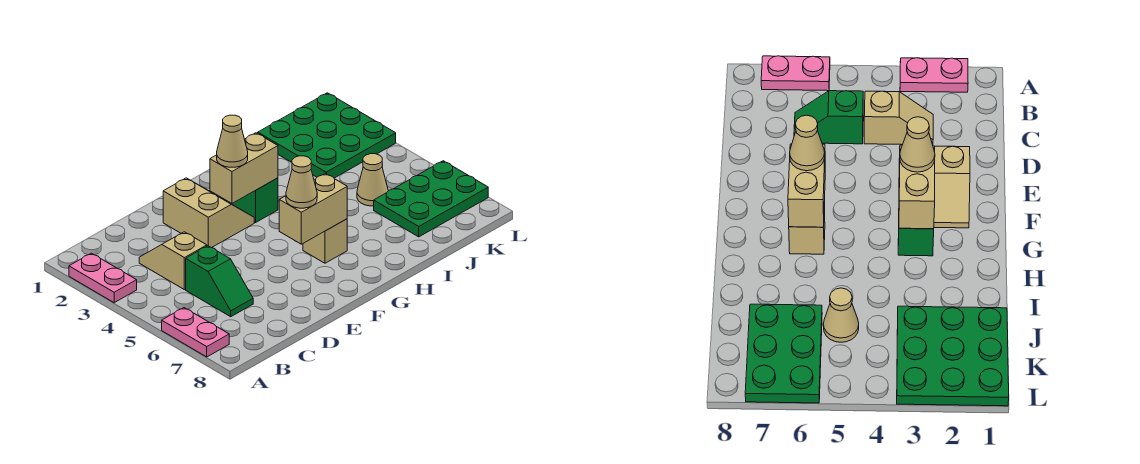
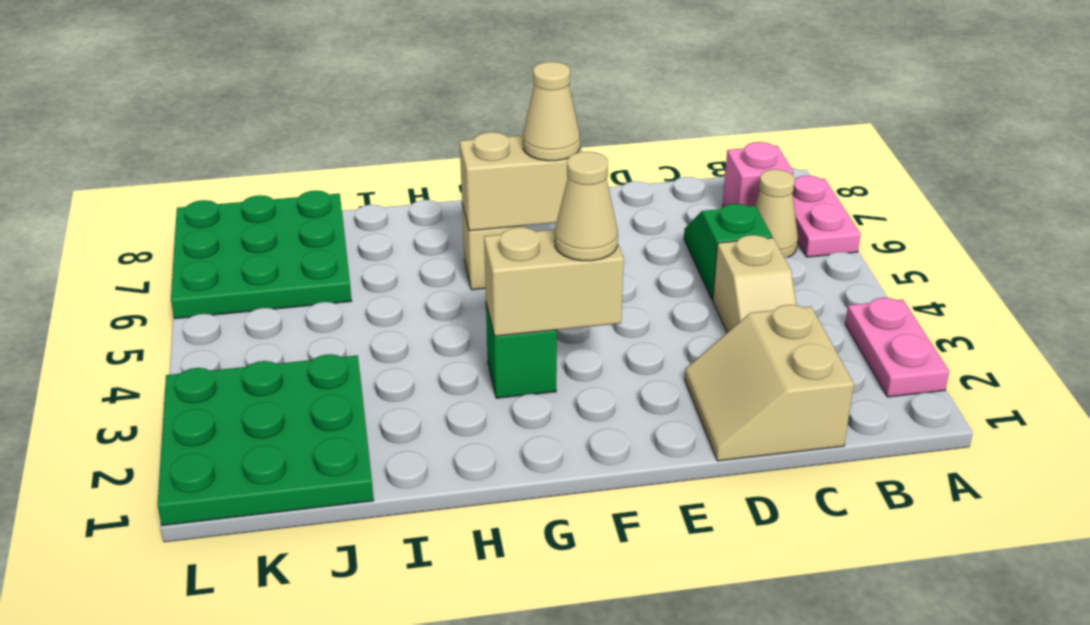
none -> pink 1x1 brick [723,142,793,207]
tan 2x2 slope [163,178,254,248] -> tan 2x2 slope moved to [685,305,854,461]
tan 1x1 cone [357,154,388,206] -> tan 1x1 cone moved to [754,169,798,257]
green 2x3 plate [374,161,488,237] -> green 3x3 plate [171,191,351,319]

